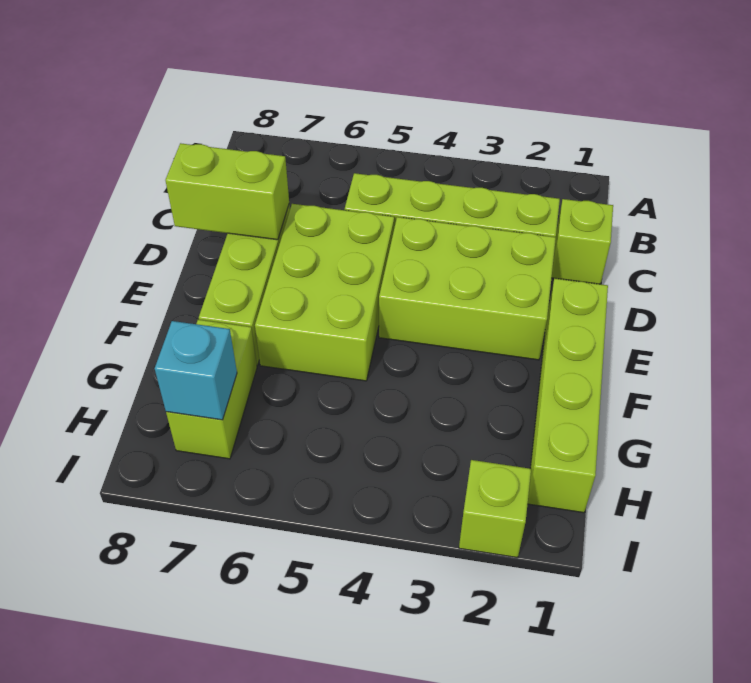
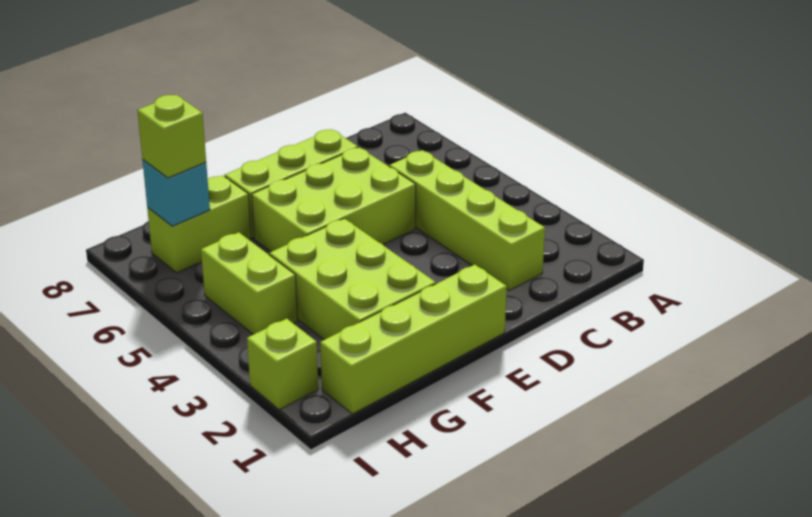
lime 1x1 brick [552,199,613,284] -> lime 1x1 brick moved to [137,95,206,178]
lime 2x3 brick [379,217,556,360] -> lime 2x3 brick moved to [269,218,436,340]
lime 1x2 brick [165,143,289,240] -> lime 1x2 brick moved to [201,232,298,335]

